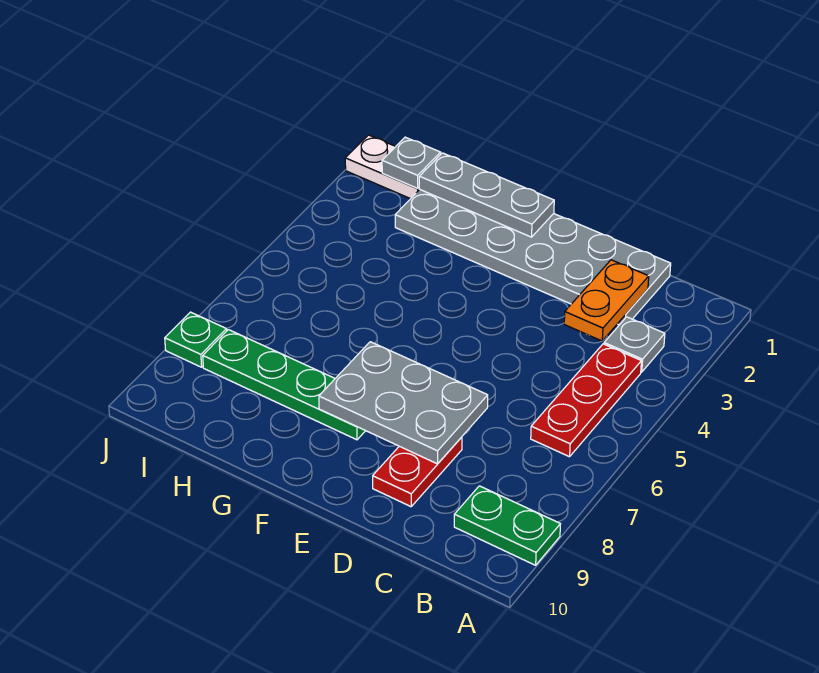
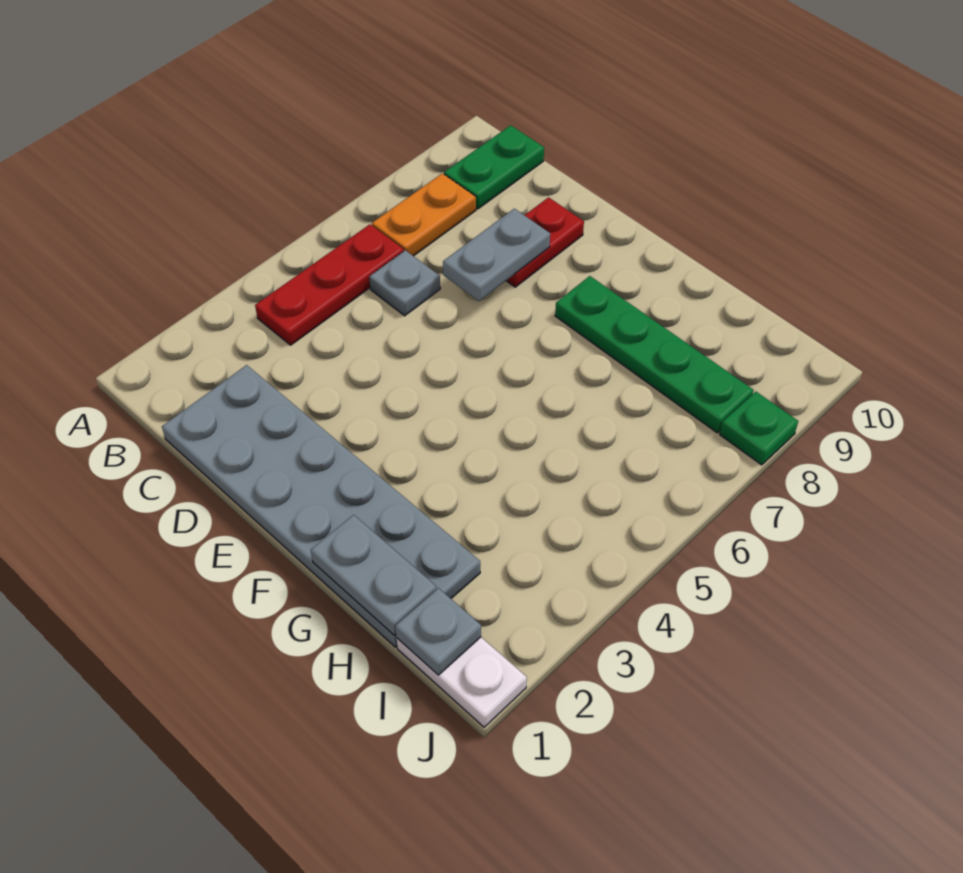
green 1x2 plate [454,486,560,565] -> green 1x2 plate turned to [444,125,544,209]
grey 1x1 plate [604,317,665,372] -> grey 1x1 plate moved to [369,250,440,316]
orange 1x2 plate [564,260,649,341] -> orange 1x2 plate moved to [372,173,476,256]
grey 2x3 plate [319,342,488,464] -> grey 1x2 plate [443,209,550,301]
grey 1x3 plate [419,153,554,237] -> grey 1x2 plate [311,515,437,636]

